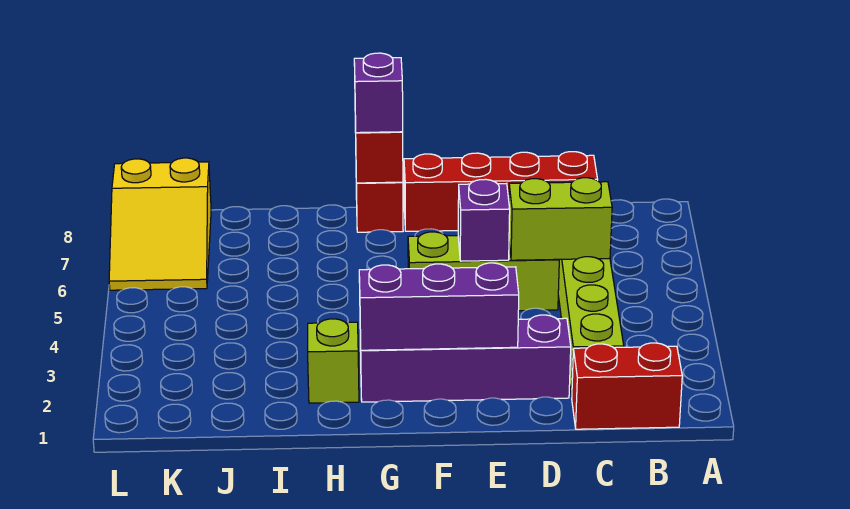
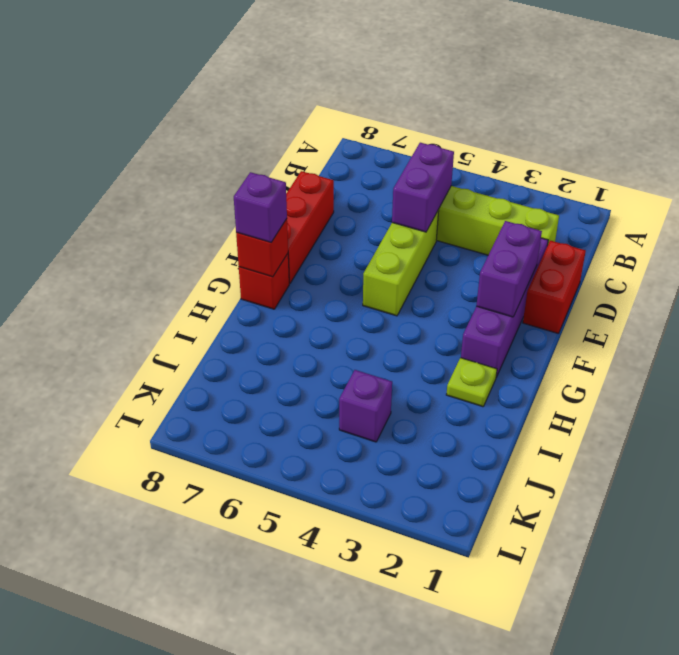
red 1x2 brick [572,343,682,429] -> red 1x2 brick moved to [523,241,586,334]
lime 1x2 brick [509,178,612,260] -> purple 1x2 brick [392,143,454,232]
red 1x4 brick [404,152,598,231] -> red 1x3 brick [286,171,334,284]
purple 1x3 brick [359,263,519,350] -> purple 1x2 brick [476,221,542,317]
purple 1x1 brick [458,179,510,261] -> purple 1x1 brick moved to [339,370,392,442]
lime 1x1 brick [308,319,359,403] -> lime 1x1 plate [446,358,497,407]
yellow 2x3 slope [109,158,211,290] -> none

